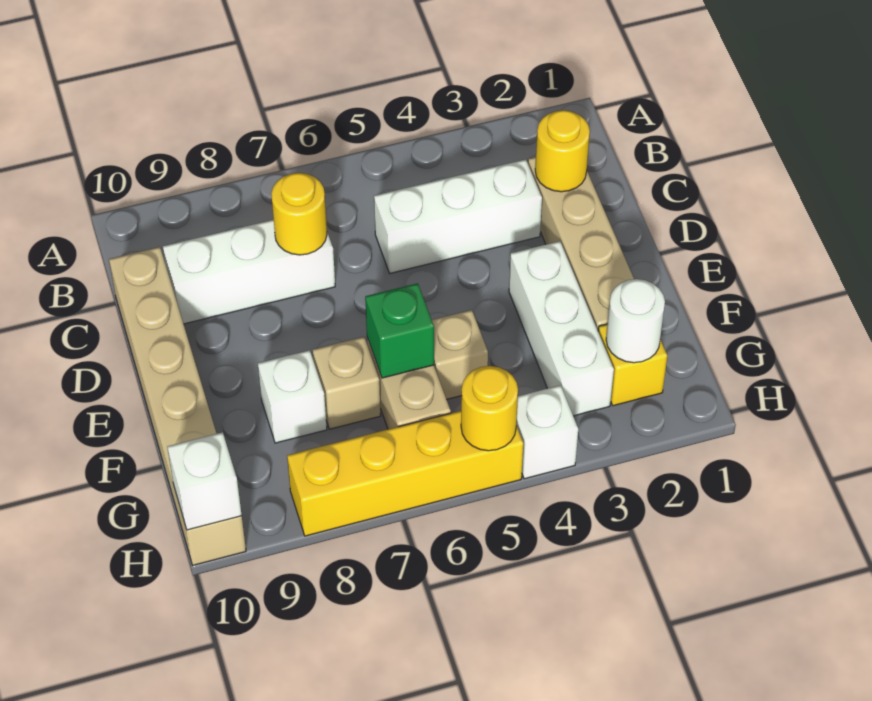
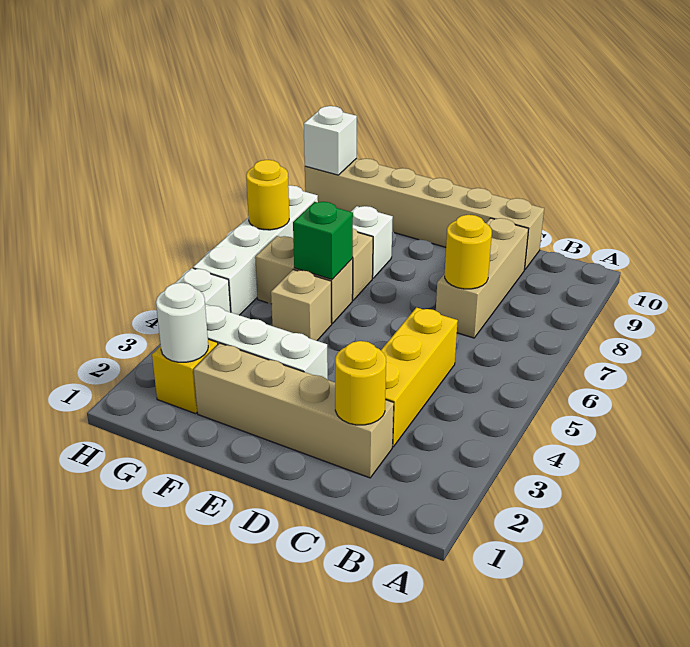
white 1x3 brick [374,159,542,273] -> yellow 1x3 brick [381,307,458,447]
white 1x3 brick [163,220,335,324] -> tan 1x3 brick [435,218,528,338]
yellow 1x4 brick [287,411,523,536] -> white 1x4 brick [193,185,318,315]
yellow 1x1 round brick [461,366,518,451] -> yellow 1x1 round brick moved to [246,160,289,230]

